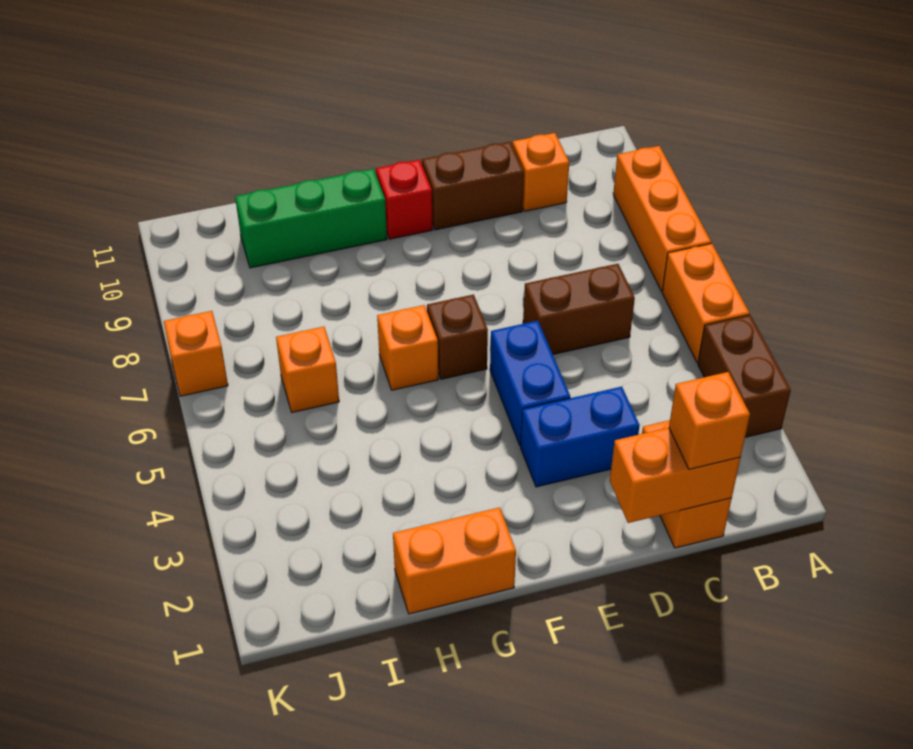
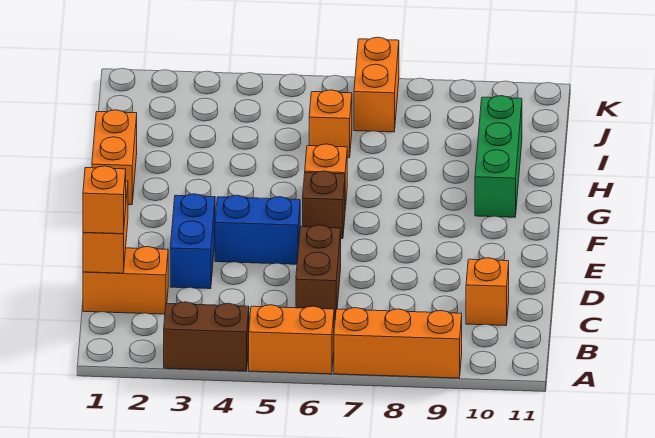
brown 1x2 brick [422,142,524,230] -> none
red 1x1 brick [376,160,433,239] -> none
orange 1x1 brick [164,311,228,396] -> orange 1x2 brick [354,37,399,132]

